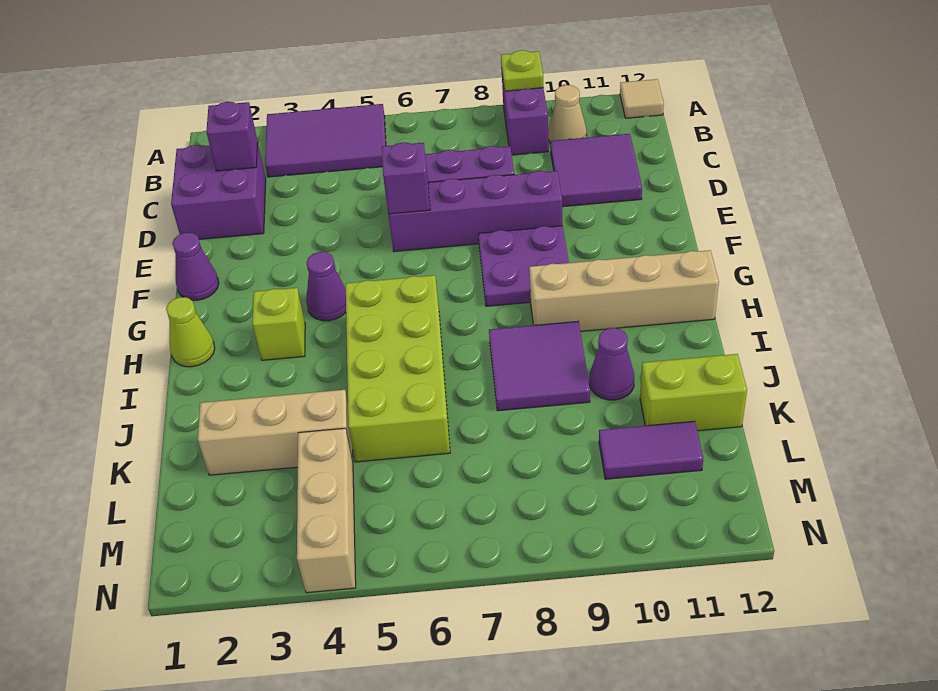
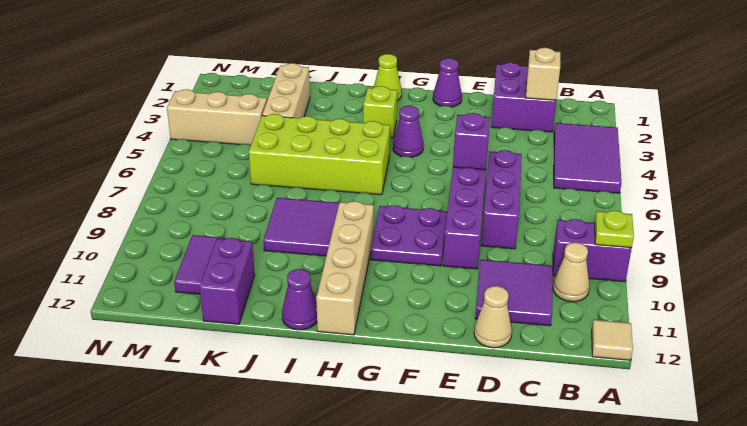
purple 1x1 brick [206,102,258,171] -> tan 1x1 brick [526,48,560,100]
none -> tan 1x1 cone [474,286,512,348]
purple 1x1 cone [589,328,634,400] -> purple 1x1 cone moved to [282,269,317,330]
lime 1x2 brick [640,354,747,431] -> purple 1x2 brick [199,238,255,324]

